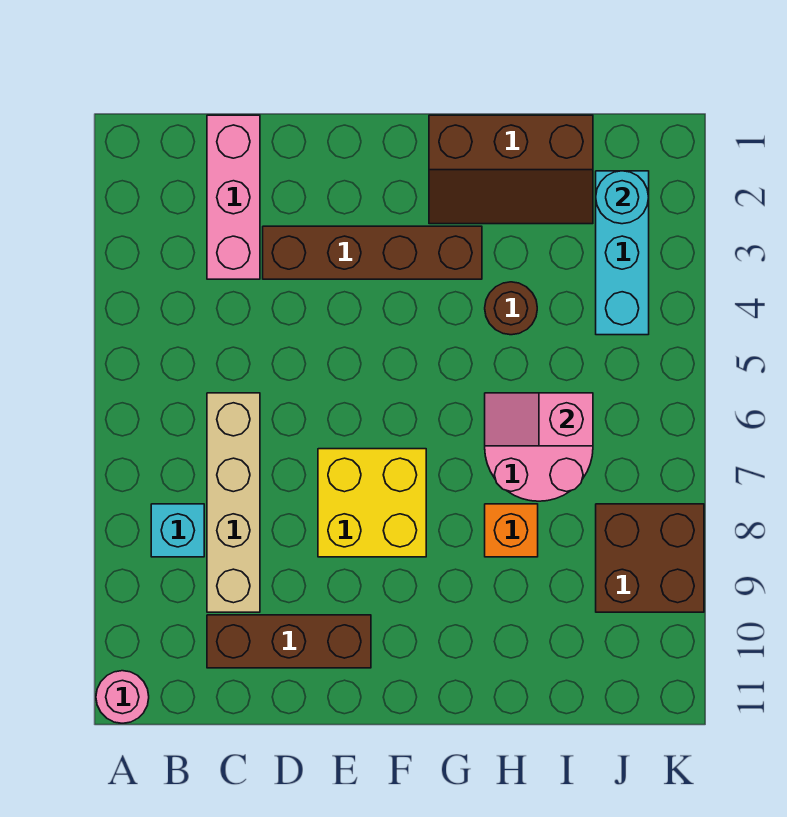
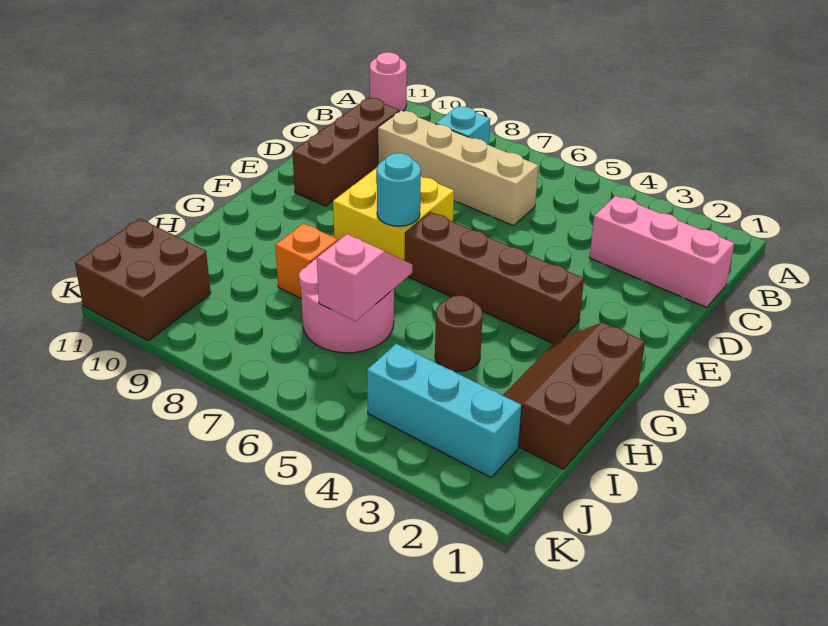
brown 1x4 brick [263,226,482,279] -> brown 1x4 brick turned to [405,212,584,344]
cyan 1x1 round brick [596,171,649,224] -> cyan 1x1 round brick moved to [376,153,421,226]
brown 2x2 brick [596,504,704,612] -> brown 2x2 brick moved to [75,219,211,341]

